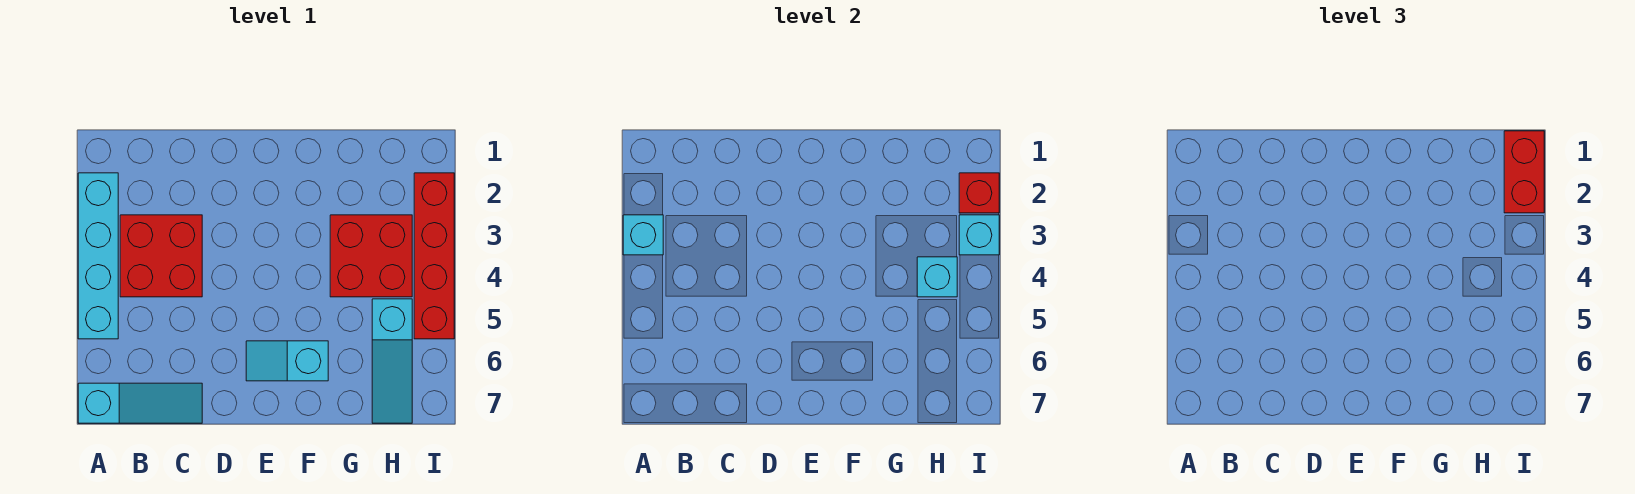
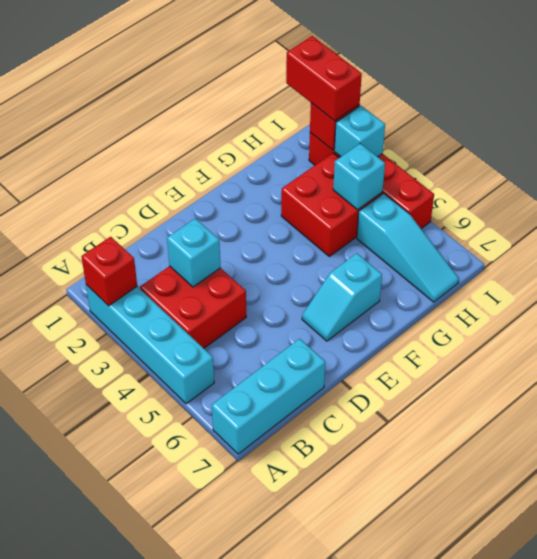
none -> red 1x1 brick [81,237,137,306]
cyan 1x1 brick [623,215,663,255] -> cyan 1x1 brick moved to [167,219,221,287]
cyan 1x3 slope [78,383,202,423] -> cyan 1x3 brick [212,339,325,454]

